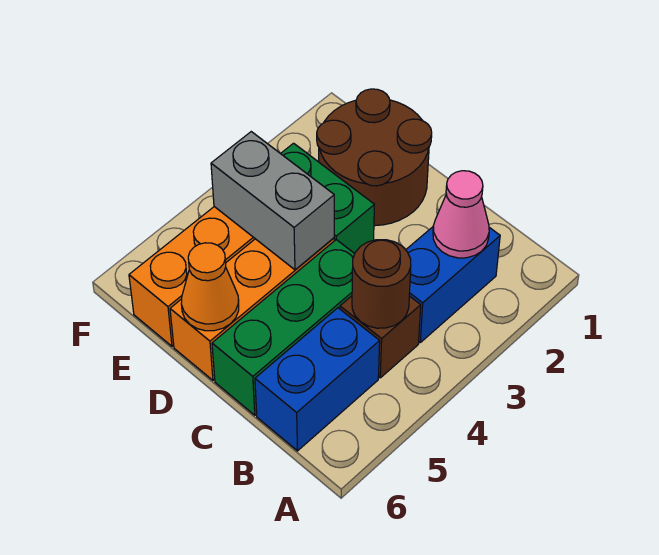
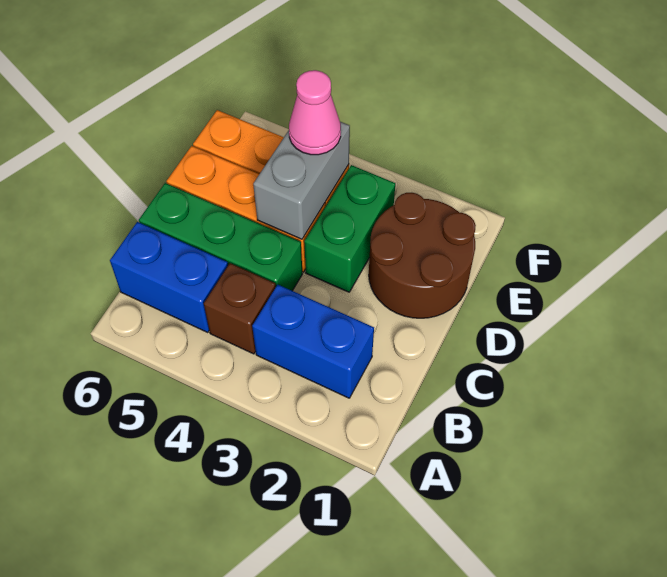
pink 1x1 cone [433,171,489,258] -> pink 1x1 cone moved to [289,70,341,155]
brown 1x1 round brick [352,240,411,328] -> none
orange 1x1 cone [181,243,239,331] -> none

